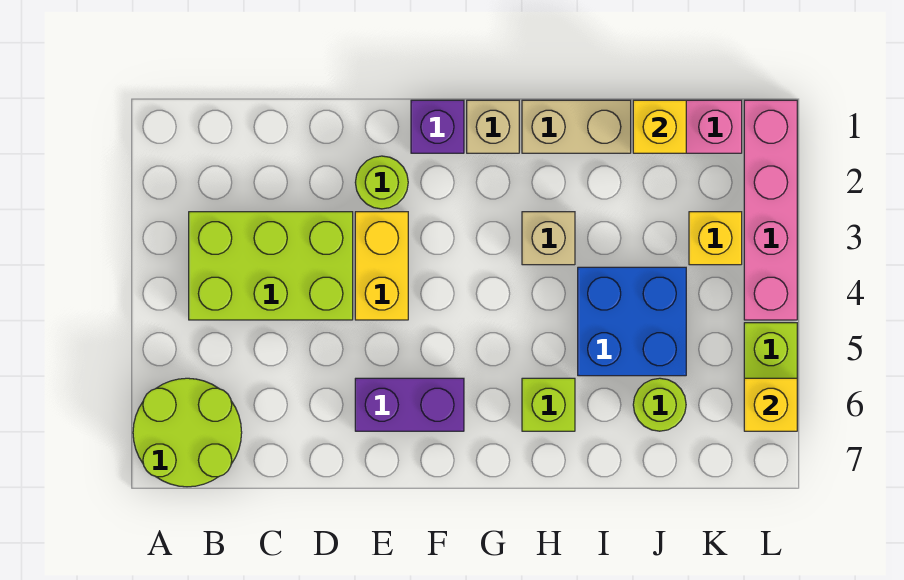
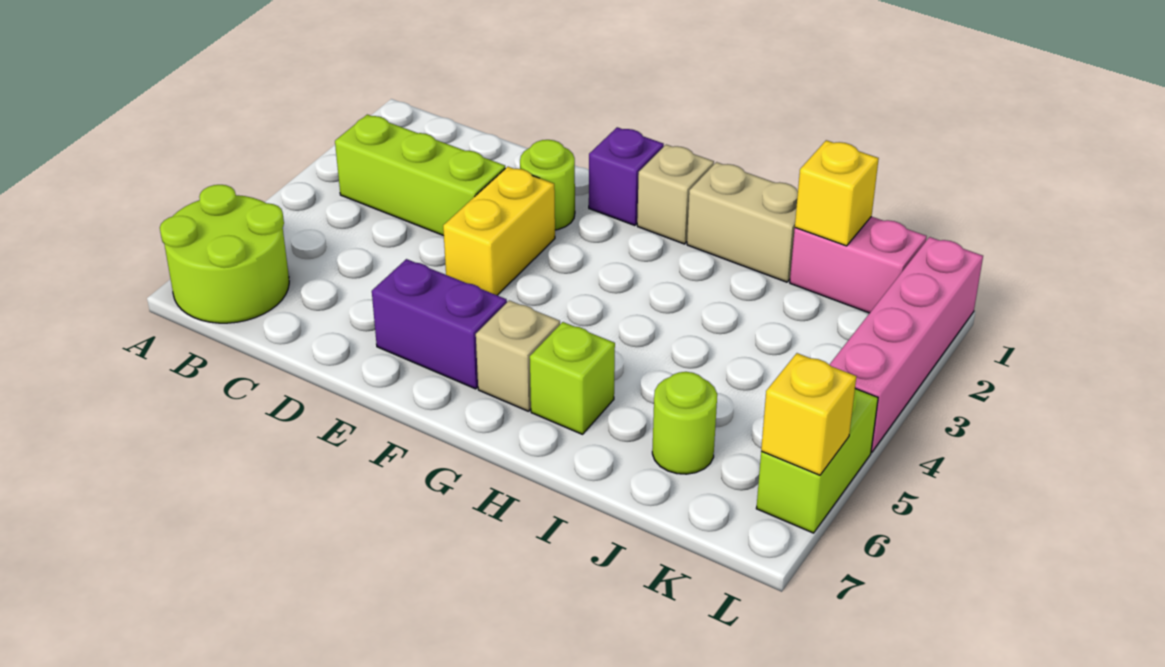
lime 2x3 brick [189,212,353,320] -> lime 1x3 brick [335,115,505,236]
tan 1x1 brick [522,212,575,265] -> tan 1x1 brick moved to [476,300,560,411]
blue 2x2 brick [578,267,686,376] -> none
yellow 1x1 brick [689,212,742,265] -> none

